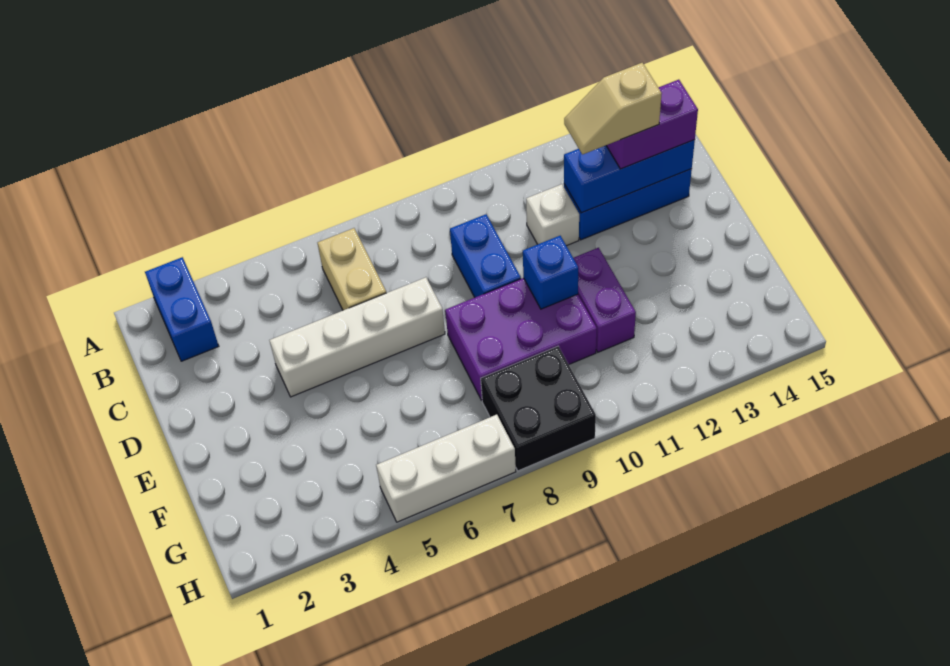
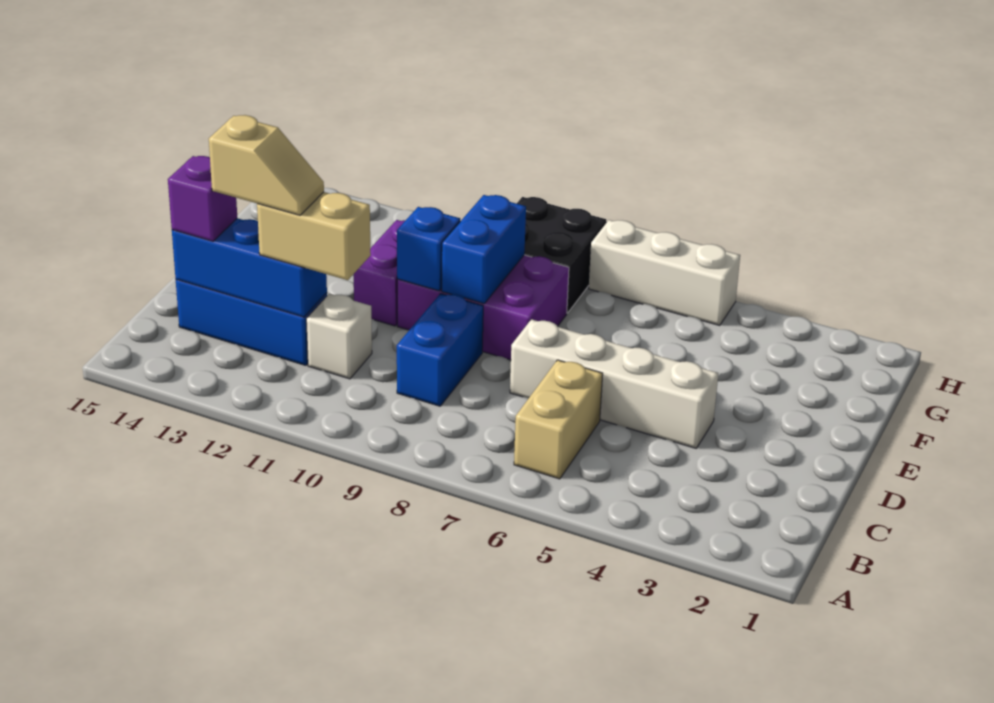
blue 1x2 brick [145,257,219,361] -> blue 1x2 brick moved to [442,195,526,304]
none -> tan 1x2 brick [257,192,371,280]
purple 1x2 brick [606,80,698,169] -> purple 1x1 brick [168,156,237,241]

